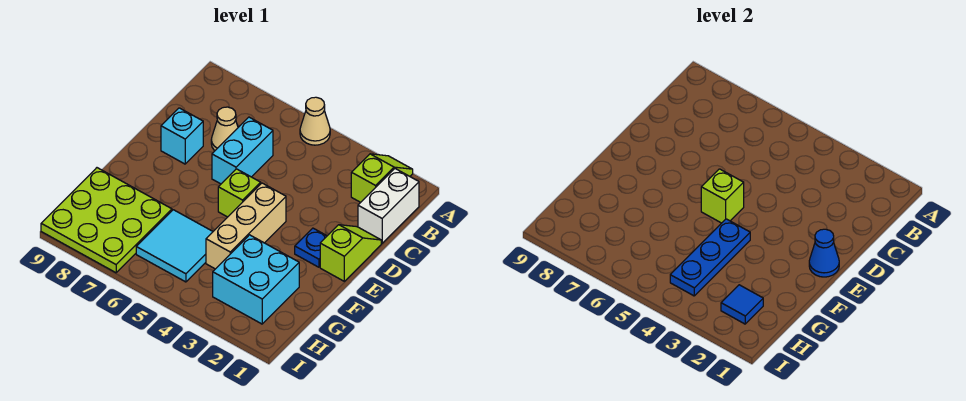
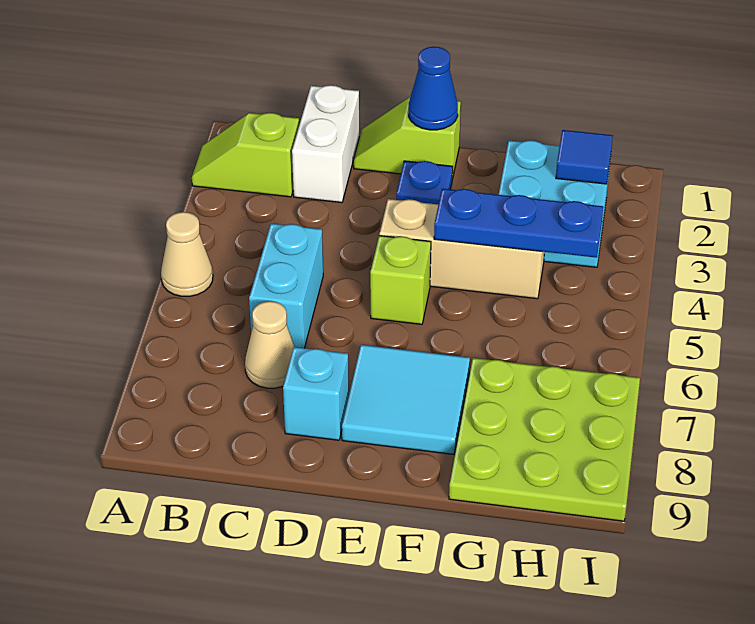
white 1x2 brick [358,169,419,243] -> white 1x2 brick turned to [292,85,360,203]
cyan 1x2 brick [212,117,273,184] -> cyan 1x2 brick turned to [249,223,323,348]
lime 1x1 brick [701,169,744,223] -> none
cyan 2x2 tile [136,210,213,282] -> cyan 2x2 tile moved to [342,345,470,454]

